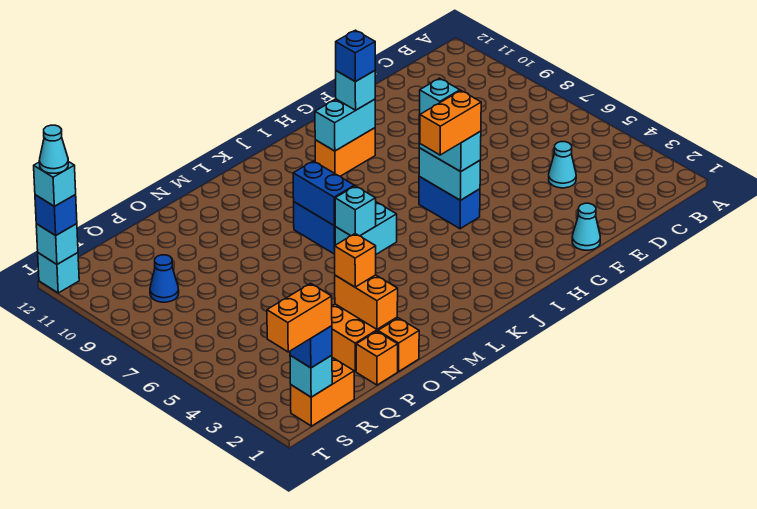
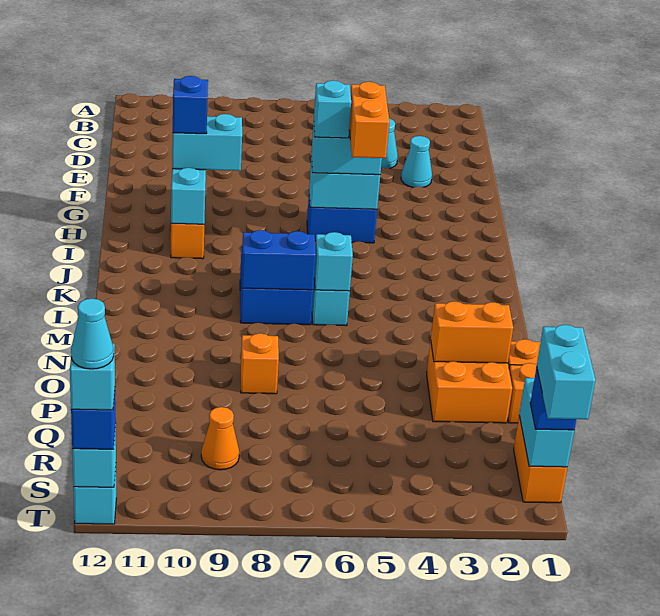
cyan 1x1 cone [572,203,600,250] -> cyan 1x1 cone moved to [401,136,432,187]
cyan 1x1 brick [336,71,375,110] -> cyan 1x2 brick [172,114,242,171]
orange 1x1 brick [335,234,376,287] -> orange 1x1 brick moved to [241,333,279,394]
blue 1x1 cone [150,255,179,302] -> orange 1x1 cone [201,407,239,470]
cyan 1x1 brick [290,355,332,397] -> cyan 1x2 brick [519,378,574,467]
orange 1x2 brick [267,283,332,352] -> cyan 1x2 brick [537,325,595,419]

